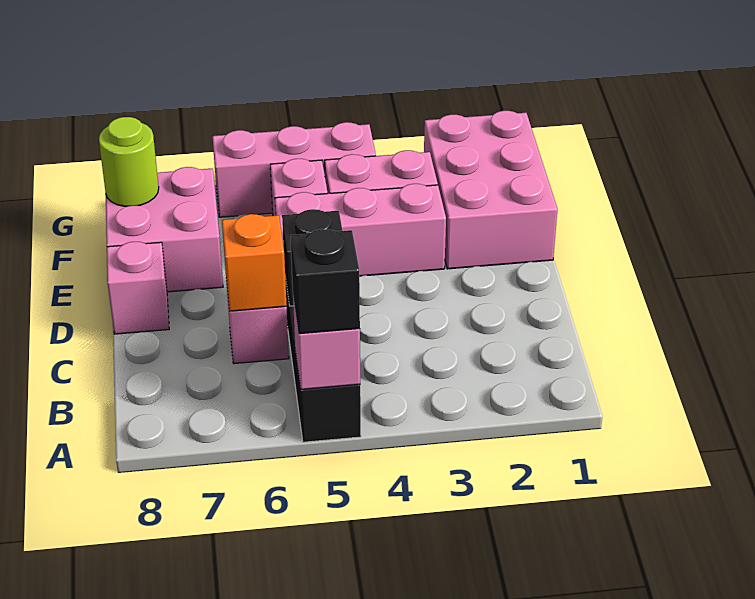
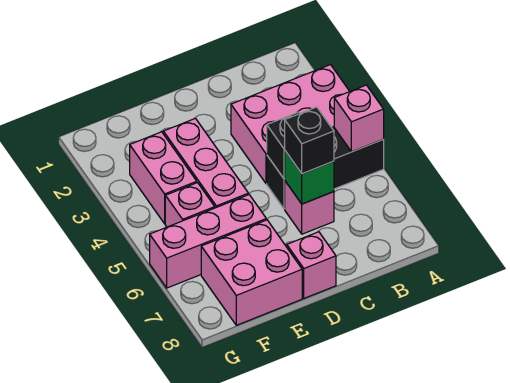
black 1x1 brick [291,229,360,334] -> black 1x1 brick moved to [285,107,334,174]
orange 1x1 brick [222,214,287,311] -> green 1x1 brick [285,151,334,204]
pink 2x3 brick [424,111,558,269] -> pink 2x3 brick moved to [231,65,350,183]
lime 1x1 round brick [99,117,159,206] -> none
pink 1x3 brick [212,122,376,217] -> pink 1x3 brick turned to [150,195,266,288]

